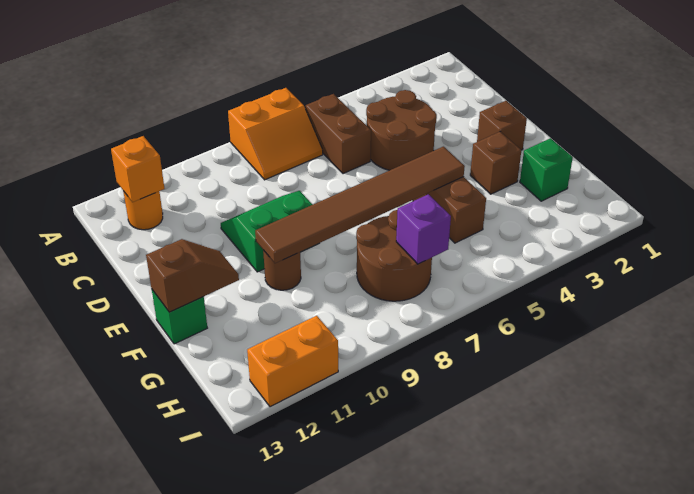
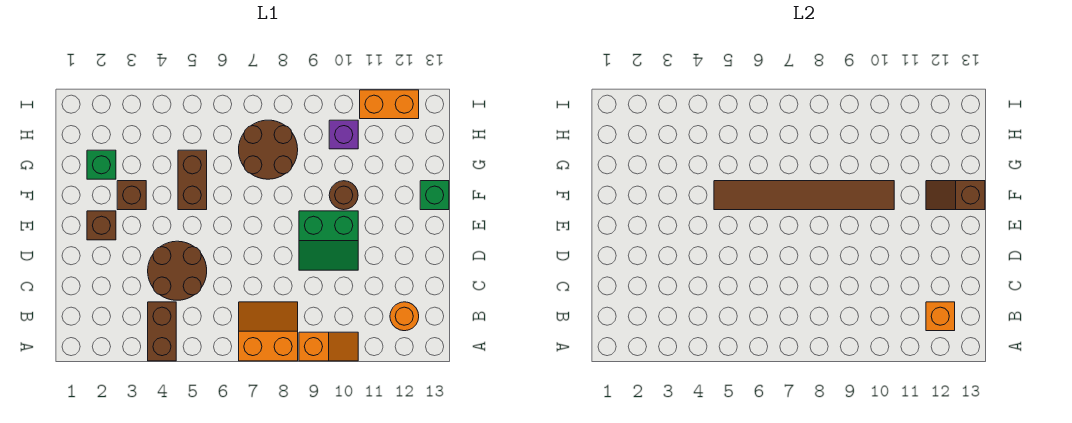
none -> orange 1x2 slope [299,332,358,361]
brown 1x2 brick [306,94,371,174] -> brown 1x2 brick moved to [148,302,176,361]
purple 1x1 brick [396,194,451,264] -> purple 1x1 brick moved to [329,120,358,149]

